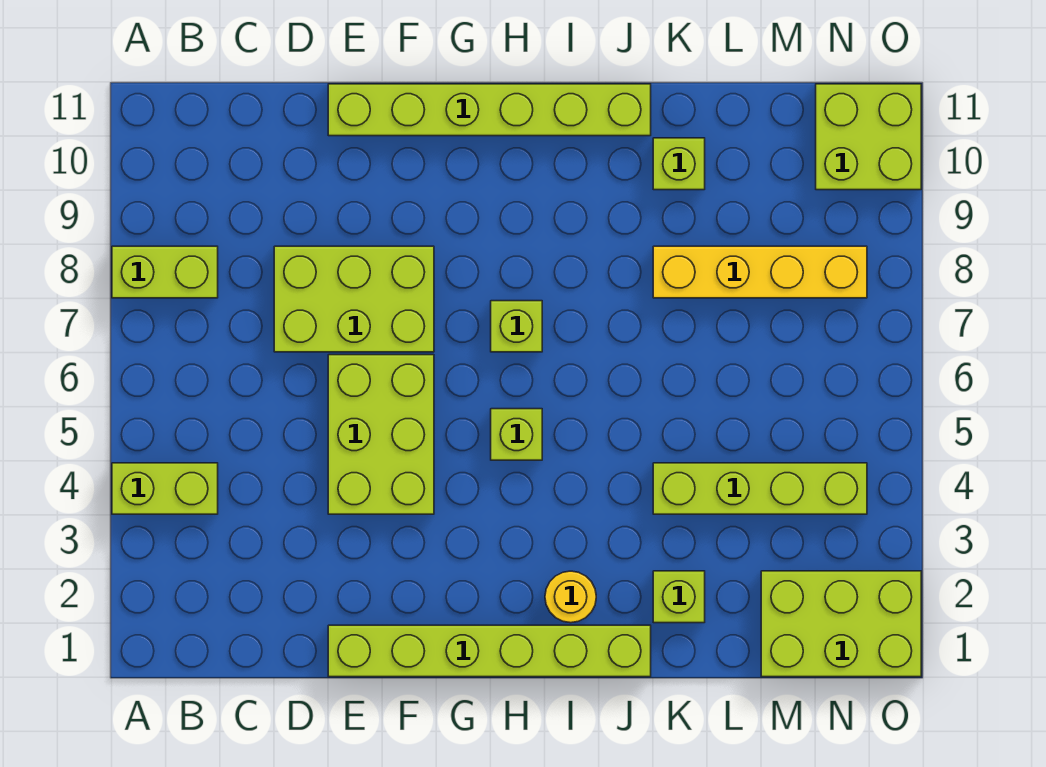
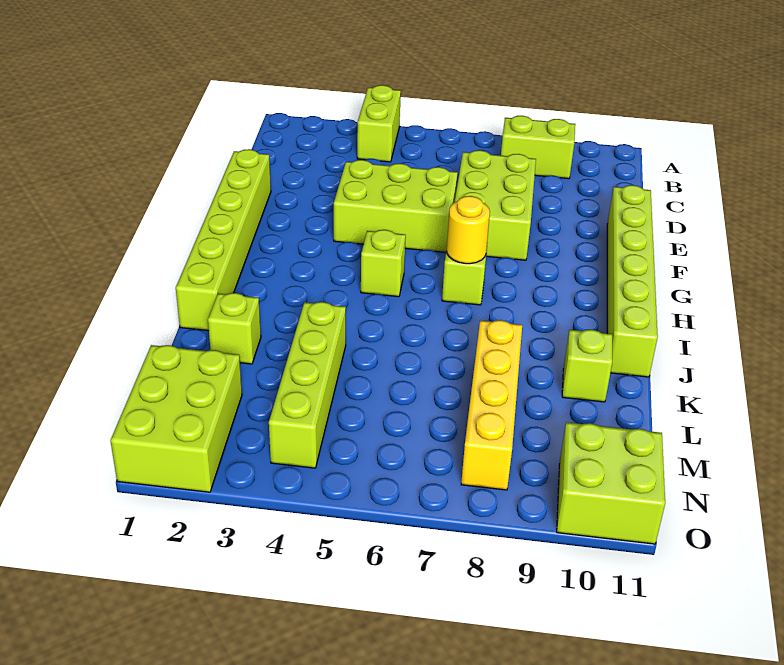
lime 1x2 brick [112,246,218,298] -> lime 1x2 brick turned to [501,116,575,179]
yellow 1x1 round brick [545,571,596,623] -> yellow 1x1 round brick moved to [447,196,490,264]

